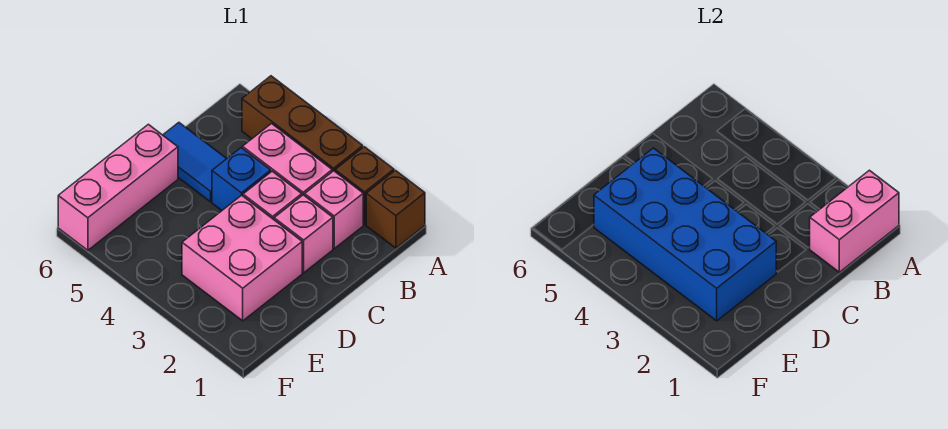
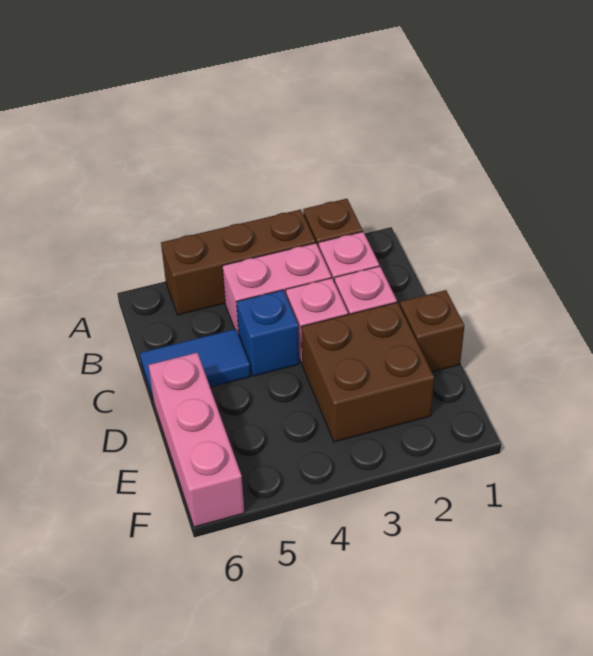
brown 1x1 brick [366,170,425,248] -> brown 1x1 brick moved to [400,290,464,372]
pink 1x2 brick [810,170,899,272] -> none
pink 2x2 brick [182,195,302,321] -> brown 2x2 brick [301,302,434,442]
blue 2x4 brick [594,148,776,321] -> none

